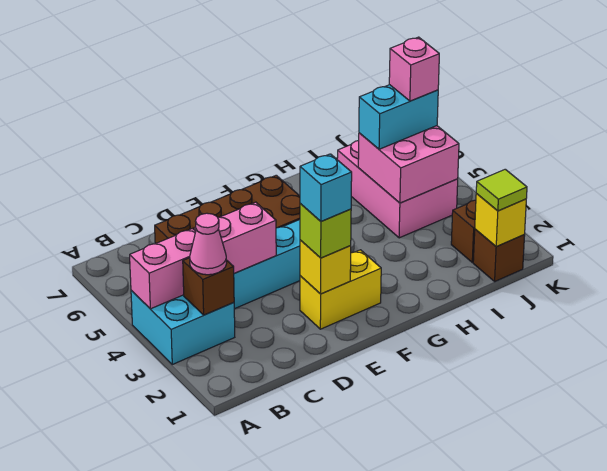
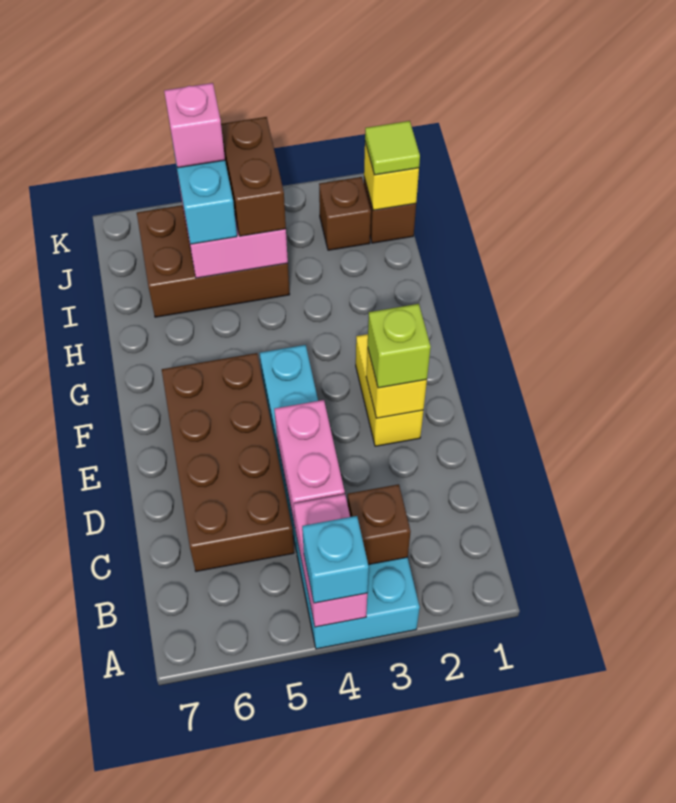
pink 1x1 cone [190,213,227,275] -> none
cyan 1x1 brick [300,154,352,221] -> cyan 1x1 brick moved to [302,516,369,603]
pink 2x3 brick [337,141,458,238] -> brown 2x3 brick [137,205,290,317]
none -> brown 1x2 brick [221,117,286,236]

